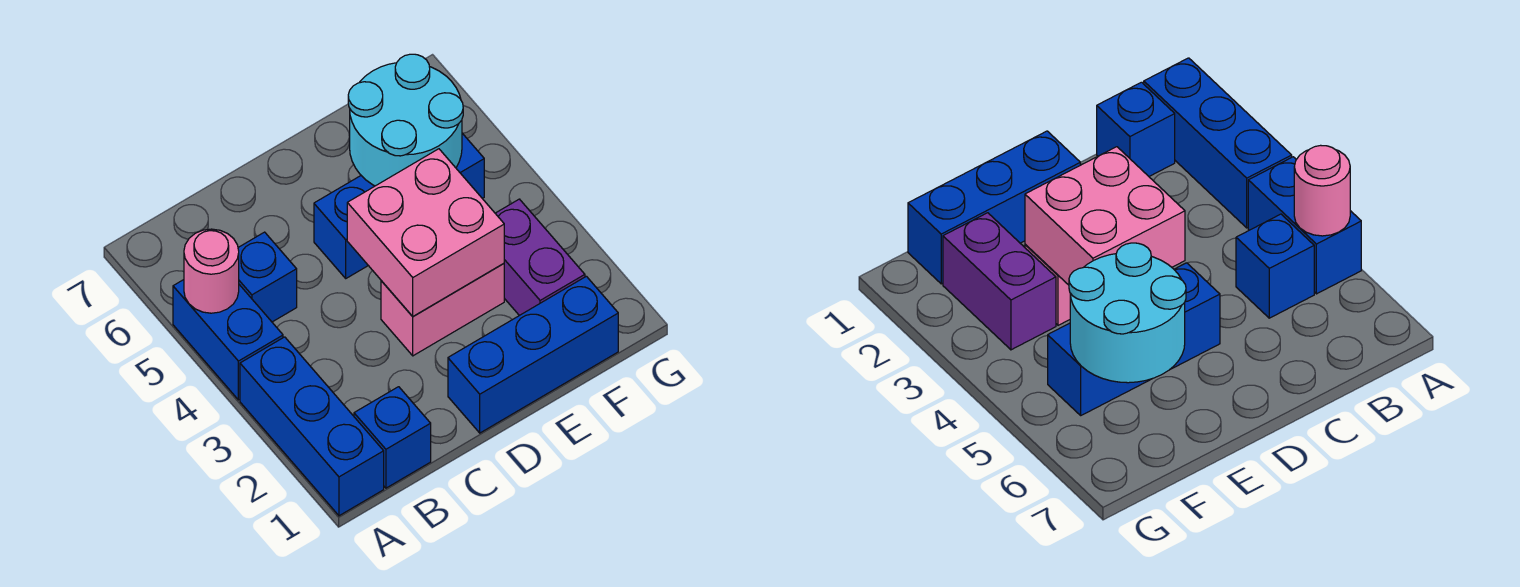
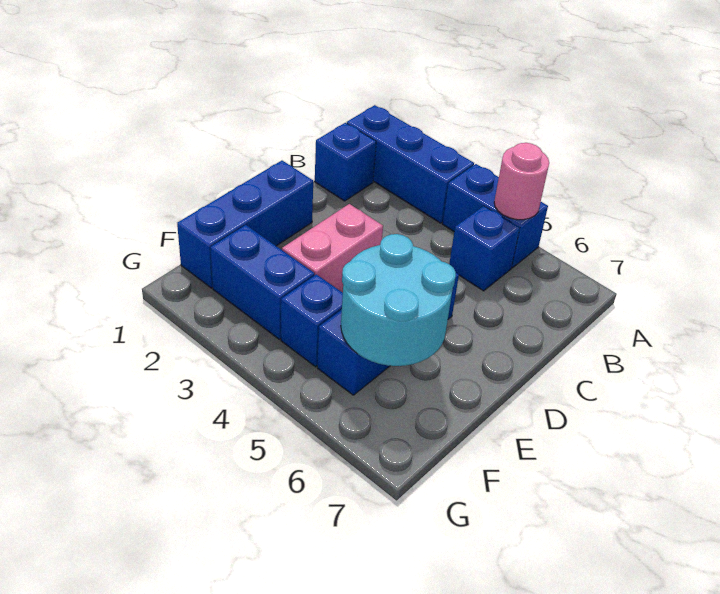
pink 2x2 brick [347,149,504,316] -> none
purple 1x2 brick [495,199,585,316] -> blue 1x2 brick [210,225,315,339]
none -> blue 1x1 brick [281,274,343,367]

